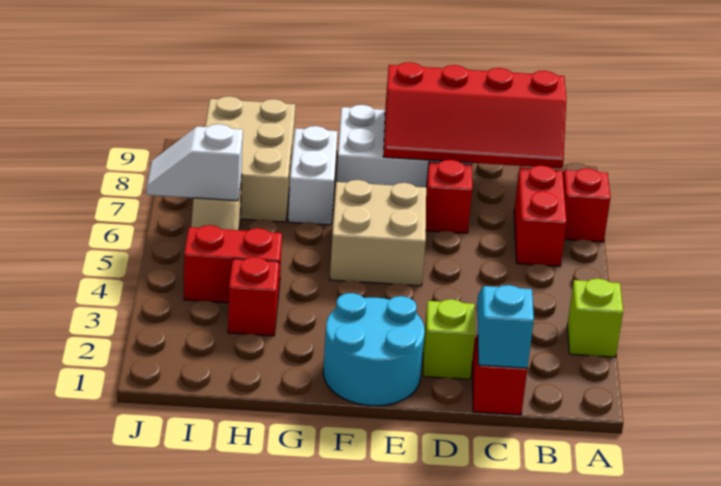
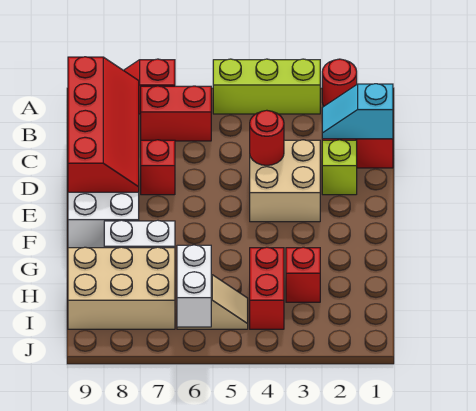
none -> red 1x1 round brick [322,59,357,106]
lime 1x1 brick [567,279,623,357] -> lime 1x3 brick [213,59,320,114]
none -> red 1x1 round brick [250,110,284,165]
cyan 2x2 round brick [323,293,425,406] -> none
tan 2x2 brick [330,180,426,286] -> tan 2x2 brick moved to [250,140,320,222]
white 1x2 slope [146,124,243,201] -> white 1x2 brick [177,245,211,327]

